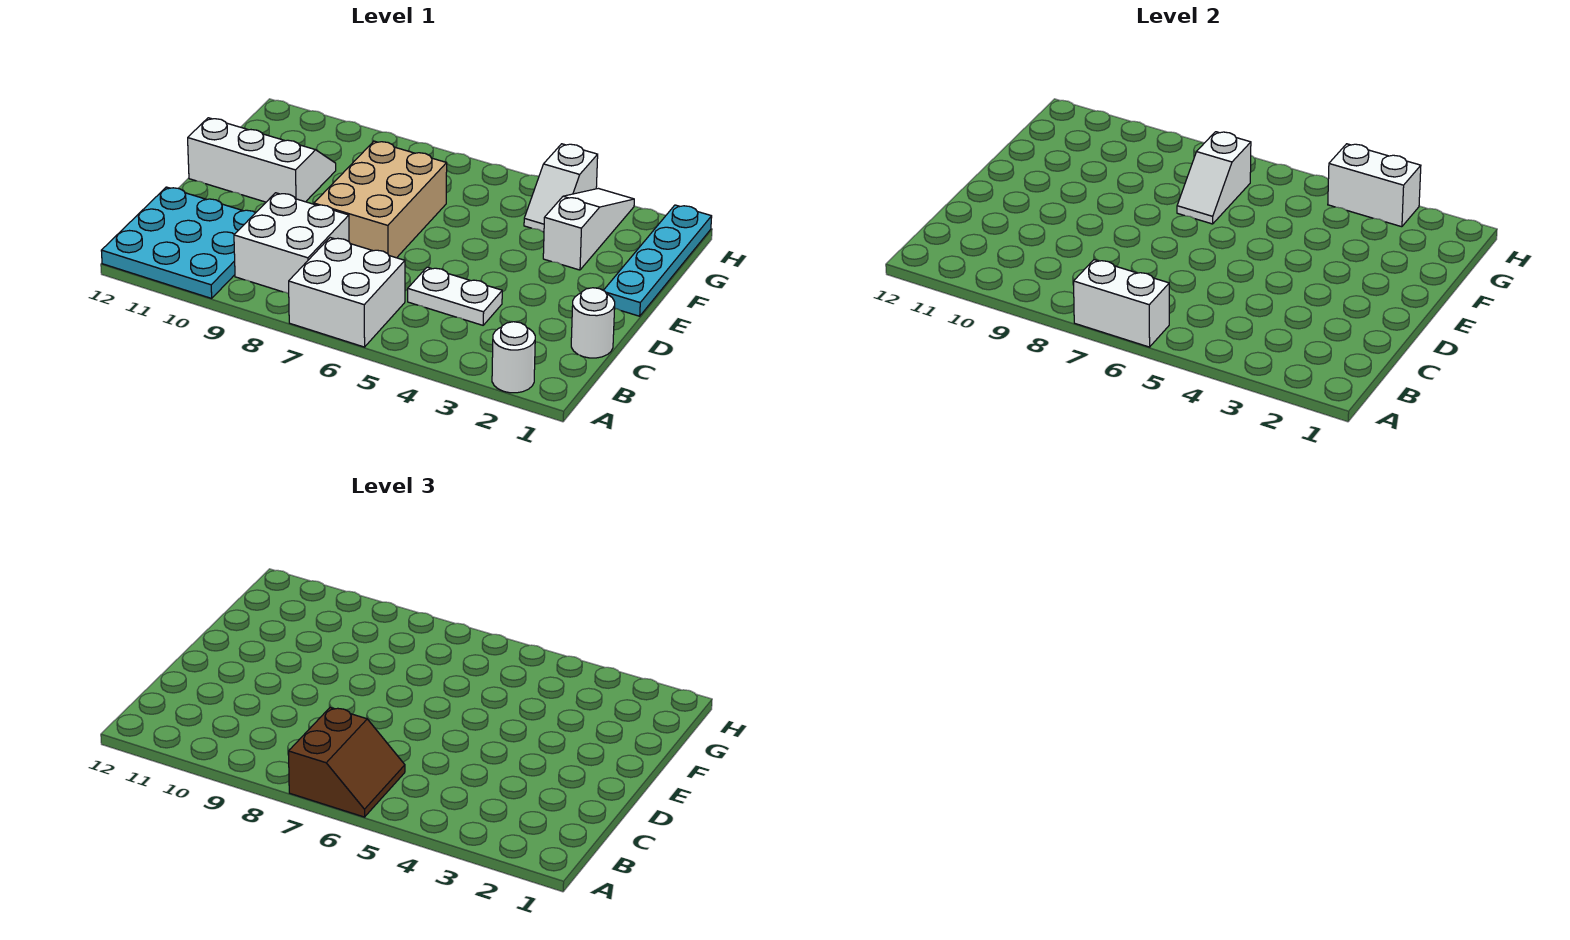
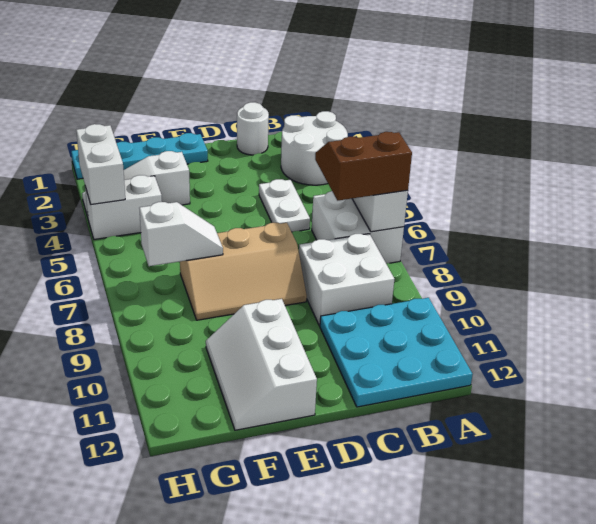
white 1x1 round brick [492,322,535,393] -> white 2x2 round brick [281,111,348,185]
tan 2x3 brick [314,141,447,258] -> tan 2x3 slope [180,223,307,320]
white 1x2 slope [524,144,598,232] -> white 1x2 brick [85,175,162,239]

